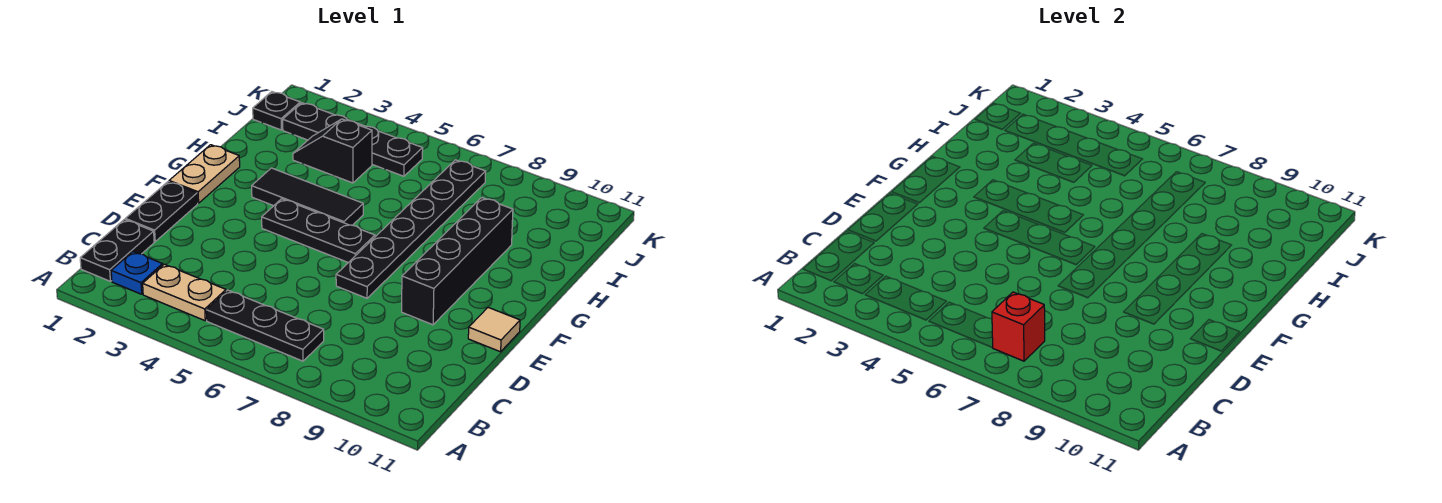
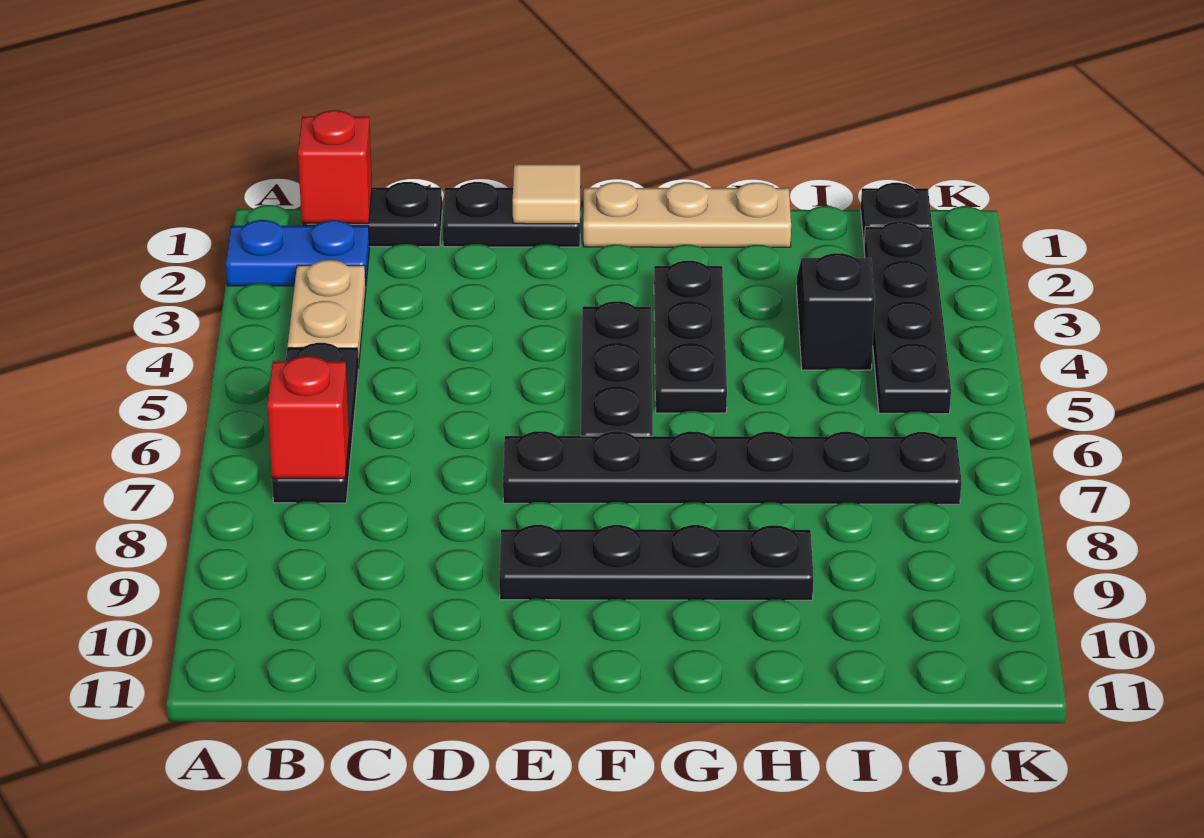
none -> red 1x1 brick [298,110,372,223]
blue 1x1 plate [111,252,163,294] -> blue 1x2 plate [226,220,370,286]
black 1x4 brick [402,198,513,325] -> black 1x4 plate [499,525,813,600]
tan 1x1 tile [468,308,520,352] -> tan 1x1 tile moved to [513,164,581,224]
tan 1x2 plate [169,145,240,203] -> tan 1x3 plate [583,182,791,247]
black 1x3 tile [252,168,363,225] -> black 1x3 plate [654,261,727,413]

